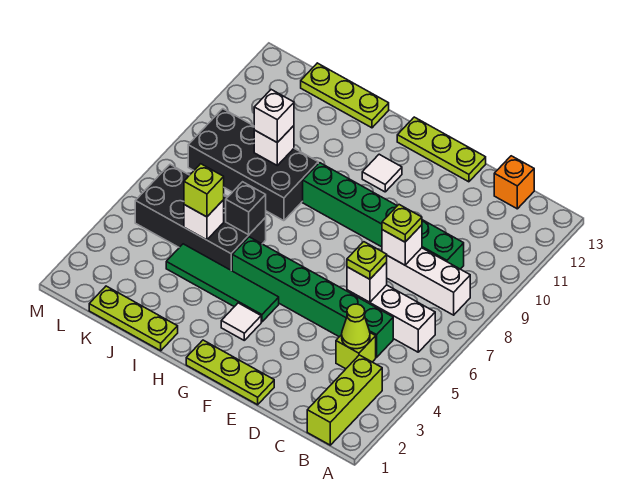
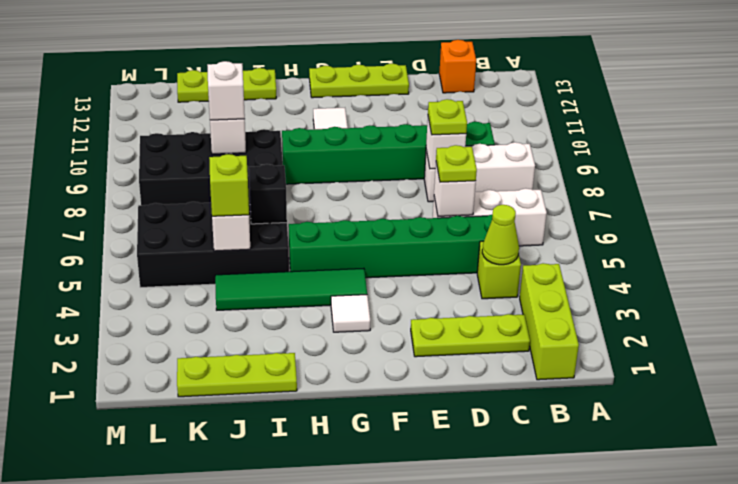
lime 1x3 plate [186,340,274,405] -> lime 1x3 plate moved to [411,314,530,357]

